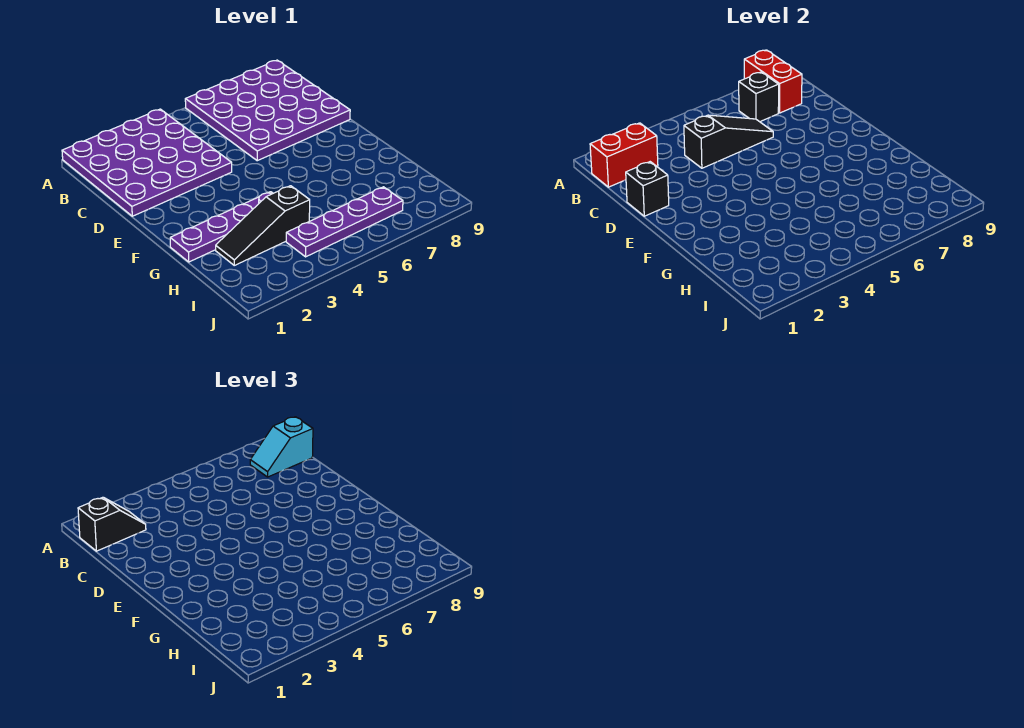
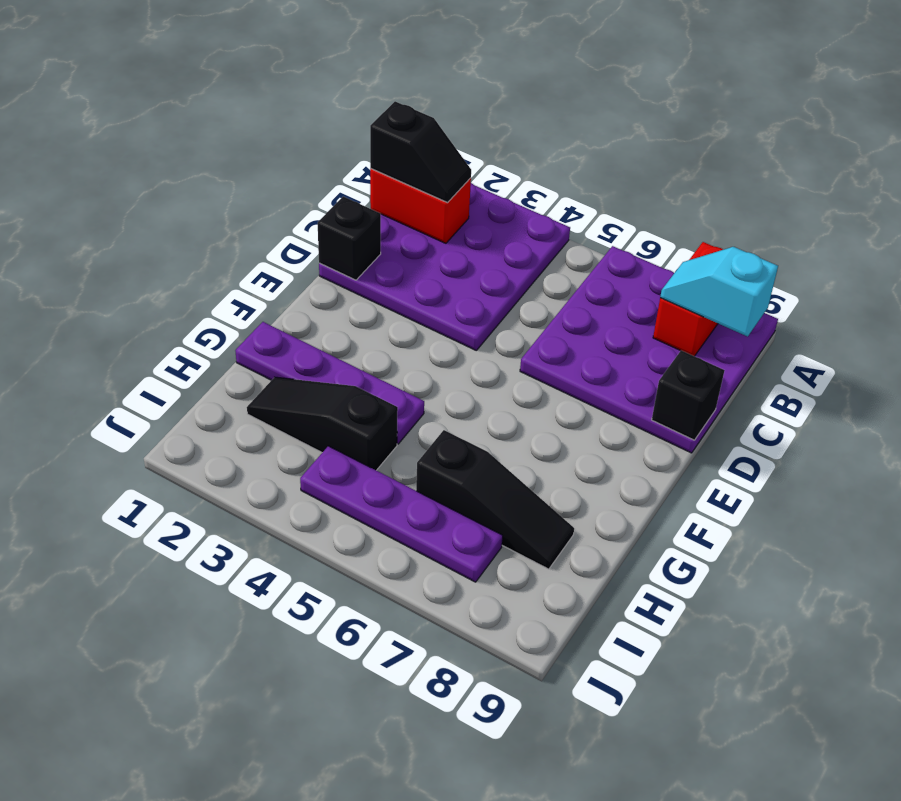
black 1x1 brick [739,72,779,122] -> black 1x1 brick moved to [652,350,725,440]
black 1x3 slope [684,115,773,168] -> black 1x3 slope moved to [416,430,574,569]

